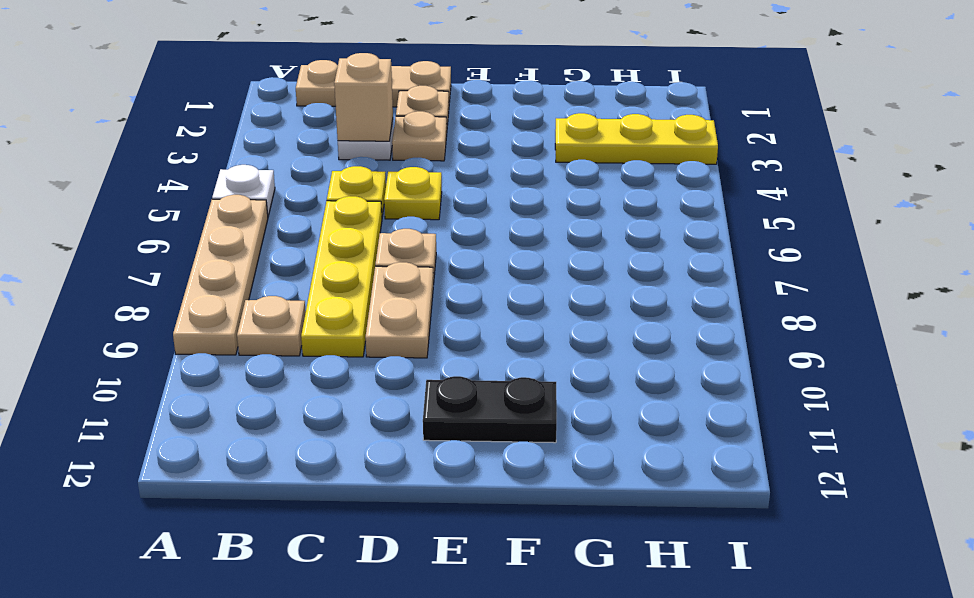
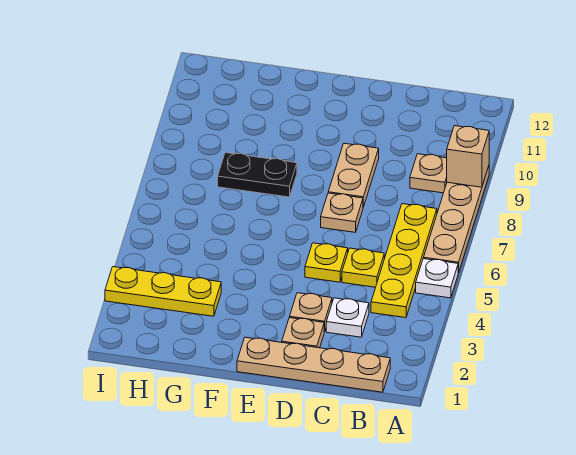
tan 1x3 plate [296,60,451,107] -> tan 1x4 plate [237,337,390,392]
tan 1x1 brick [334,53,393,141] -> tan 1x1 brick moved to [447,126,489,187]
yellow 1x4 plate [301,196,382,357] -> yellow 1x4 plate moved to [371,204,437,318]
black 1x2 plate [423,376,557,443] -> black 1x2 plate moved to [218,153,297,197]

